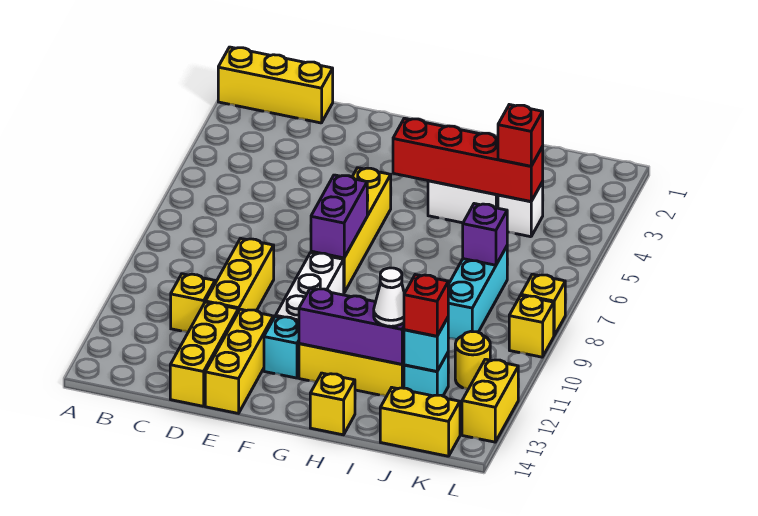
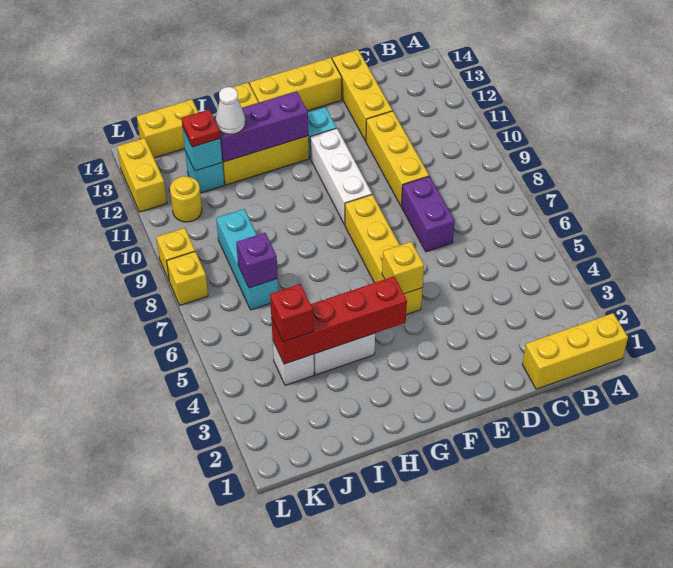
yellow 1x1 brick [171,274,215,332] -> yellow 1x1 brick moved to [382,242,424,294]
yellow 1x3 brick [205,309,273,413] -> yellow 1x3 brick turned to [250,58,342,111]
purple 1x2 brick [311,175,367,258] -> purple 1x2 brick moved to [401,176,455,252]
red 1x1 brick [404,275,448,336] -> red 1x1 plate [181,110,220,147]

